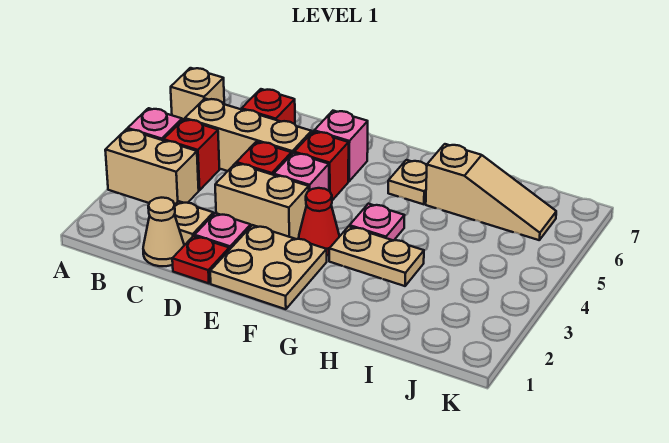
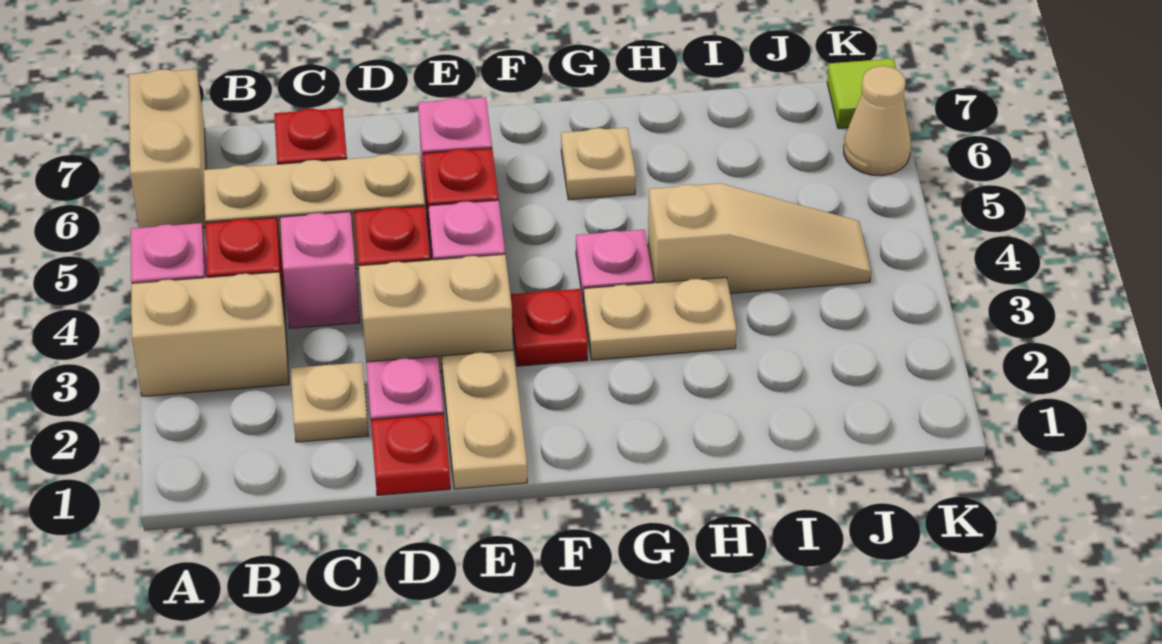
tan 1x1 brick [171,68,224,120] -> tan 1x2 brick [129,69,206,228]
tan 1x1 cone [143,198,184,266] -> tan 1x1 cone moved to [844,66,911,176]
none -> pink 1x1 brick [280,212,360,328]
tan 2x2 plate [210,225,327,309] -> tan 1x2 plate [442,350,527,489]
red 1x1 cone [299,188,339,255] -> red 1x1 plate [510,289,588,366]
tan 1x3 slope [426,144,556,240] -> tan 1x3 slope moved to [648,183,871,293]
none -> lime 1x1 tile [827,59,905,128]

